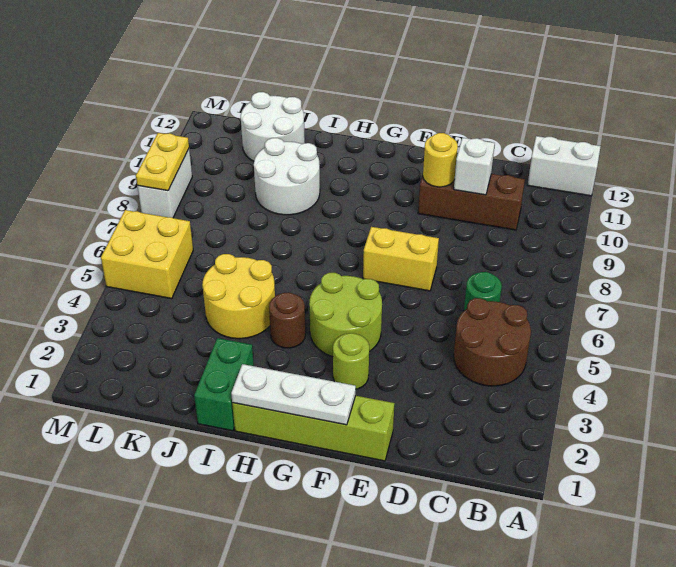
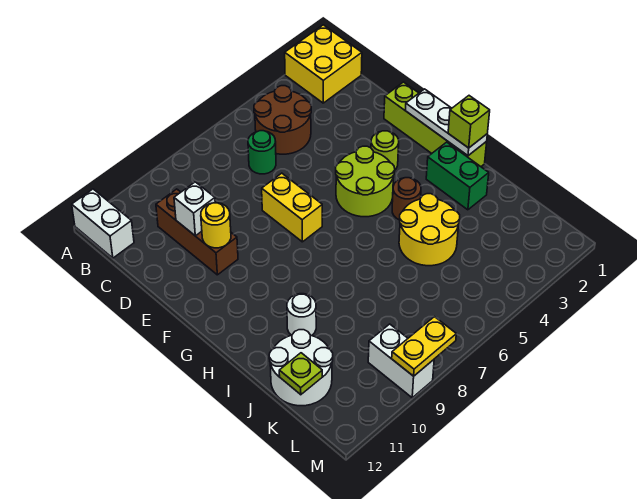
none -> lime 1x1 brick [448,96,490,148]
green 1x2 brick [194,338,254,431] -> green 1x2 brick turned to [426,142,489,210]
white 2x2 round brick [254,138,320,215] -> white 1x1 round brick [287,294,316,336]
none -> lime 1x1 plate [279,353,322,395]
yellow 2x2 brick [101,210,193,299] -> yellow 2x2 brick moved to [285,25,362,103]
white 1x2 brick [137,149,192,218] -> white 1x2 brick turned to [368,324,434,398]

